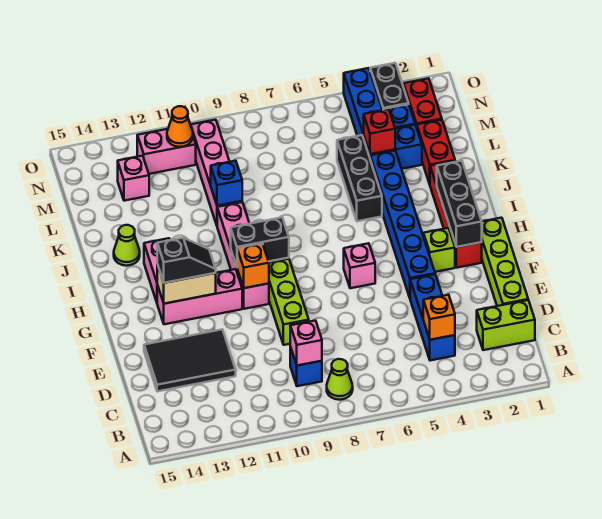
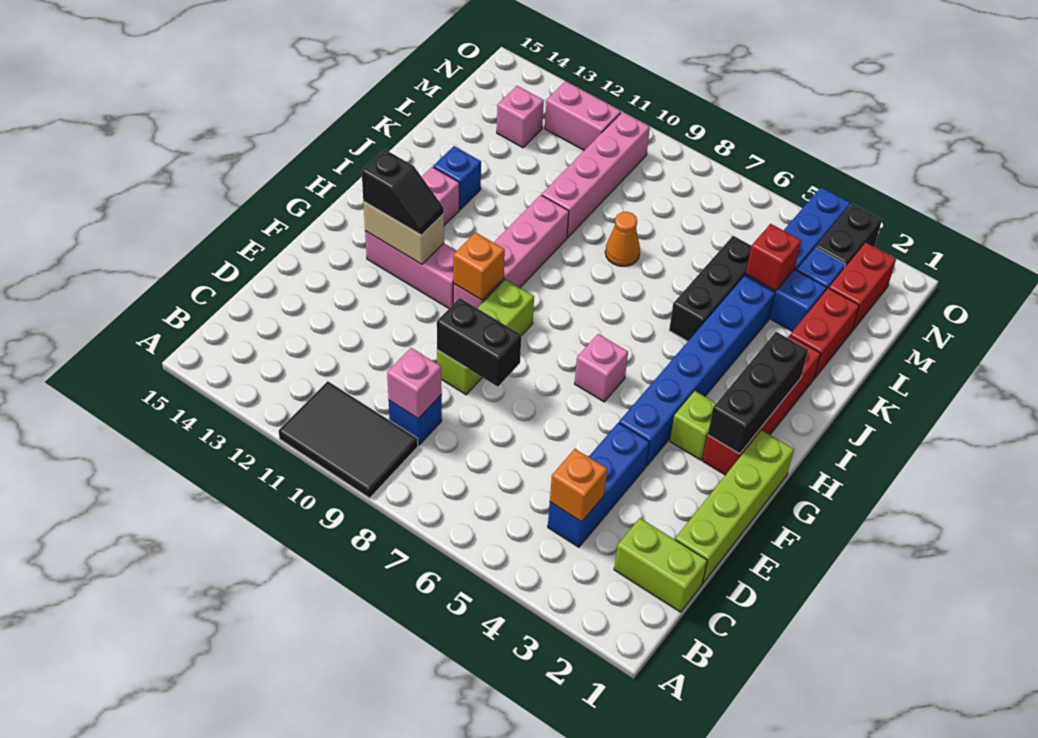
lime 1x1 cone [327,359,353,400] -> none
black 2x3 tile [144,330,236,391] -> black 2x3 tile moved to [279,381,418,498]
black 1x2 brick [231,218,289,267] -> black 1x2 brick moved to [437,298,521,387]
lime 1x1 cone [114,225,140,266] -> none
blue 1x1 brick [211,161,242,206] -> blue 1x1 brick moved to [433,146,481,209]
orange 1x1 cone [167,106,193,147] -> orange 1x1 cone moved to [605,212,640,266]

